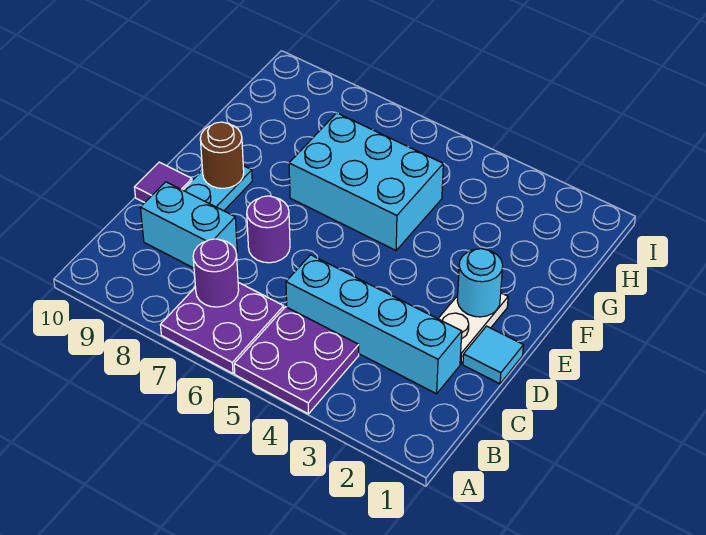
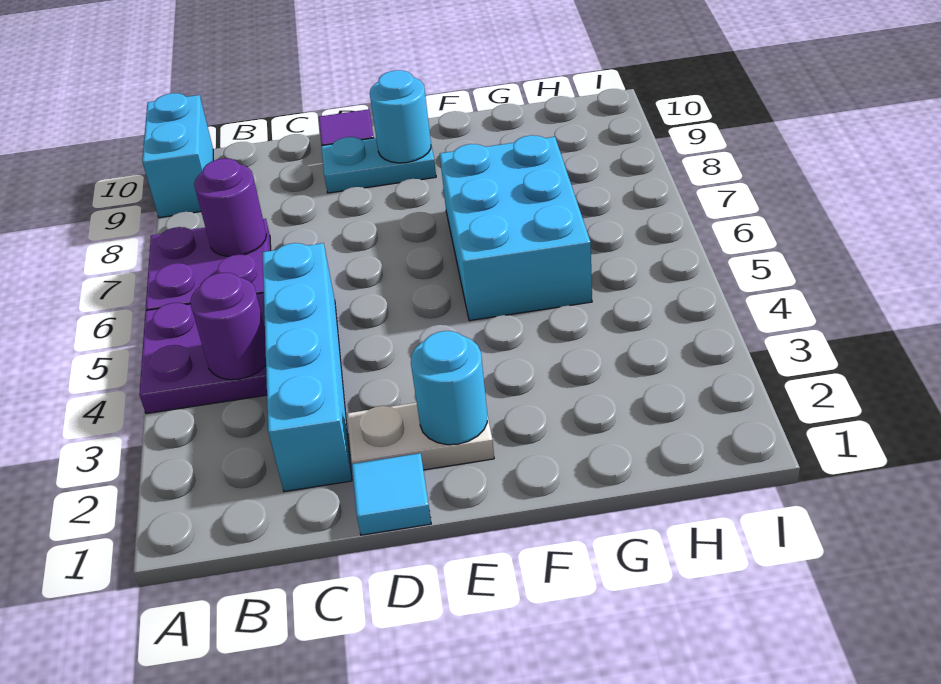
cyan 1x2 brick [140,182,237,268] -> cyan 1x2 brick moved to [142,93,213,218]
purple 1x1 round brick [247,196,290,263] -> purple 1x1 round brick moved to [190,273,266,380]
brown 1x1 round brick [200,122,244,188] -> cyan 1x1 round brick [370,70,431,163]

